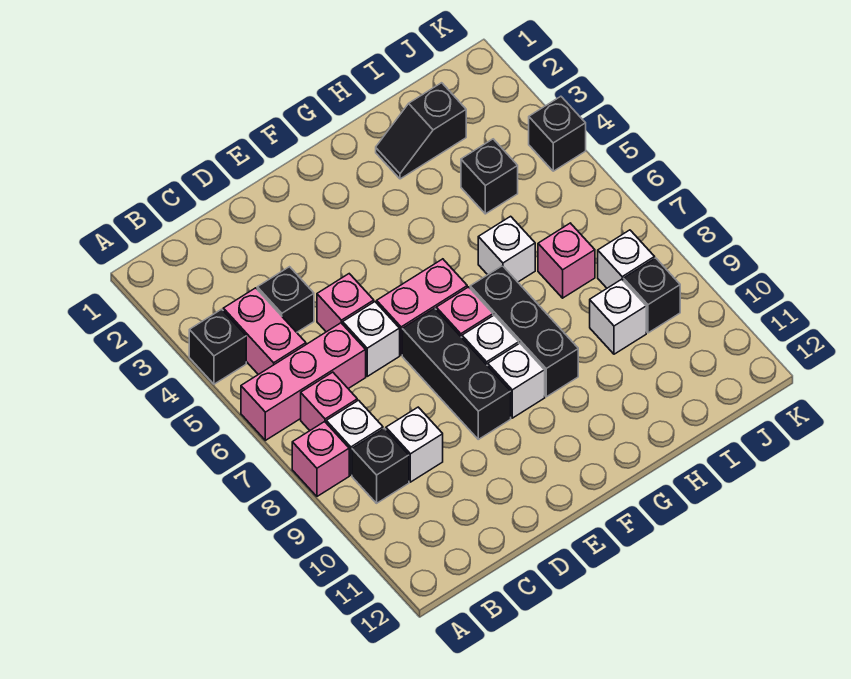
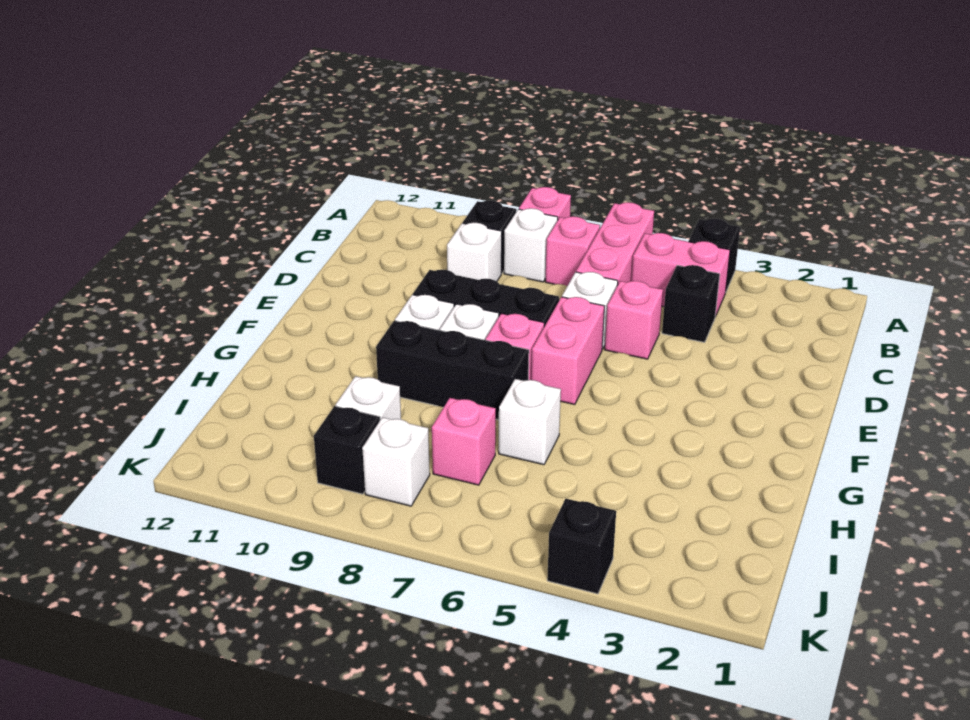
black 1x2 slope [376,83,466,179] -> none
black 1x1 brick [461,139,518,214] -> none

